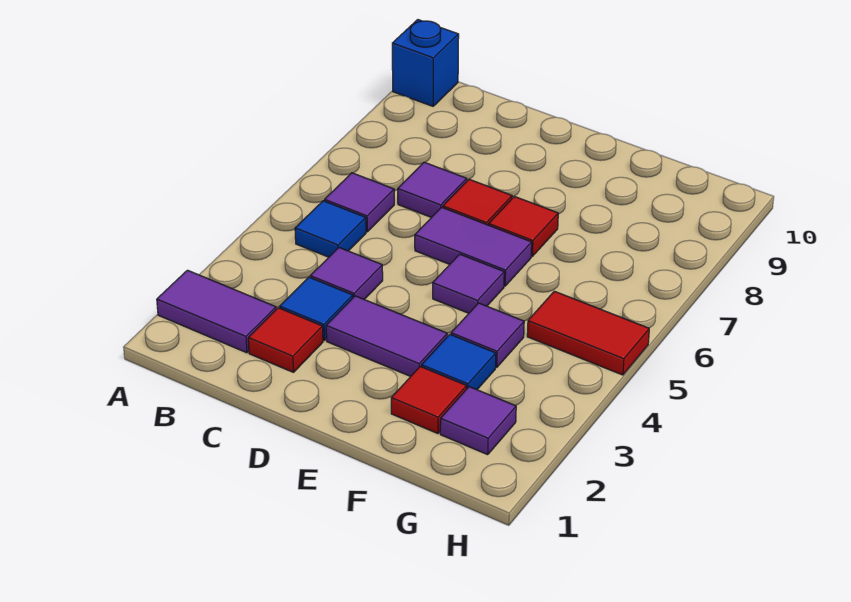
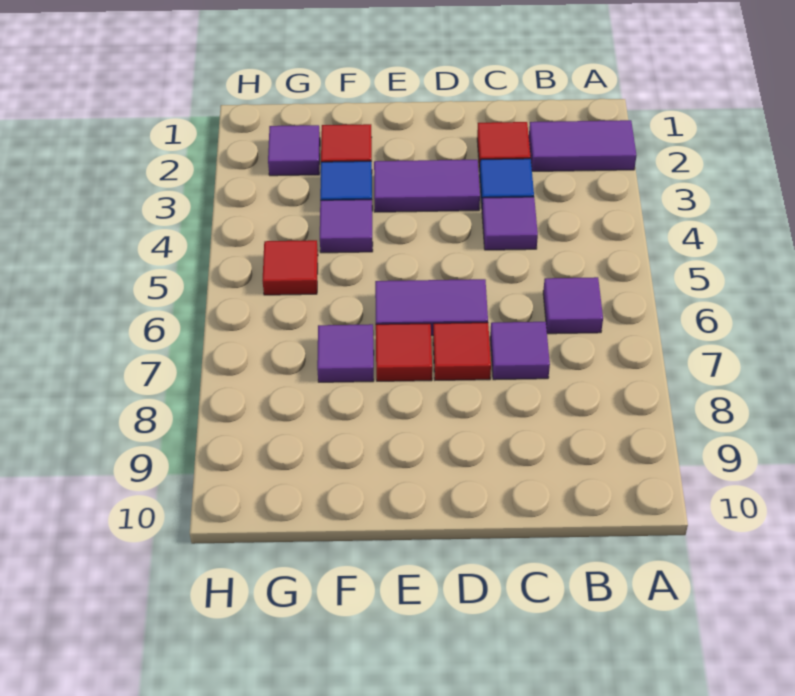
blue 1x1 brick [392,20,459,106] -> none
blue 1x1 tile [295,201,366,257] -> none
purple 1x1 tile [433,254,504,313] -> purple 1x1 tile moved to [317,324,374,382]
red 1x2 tile [527,291,649,375] -> red 1x1 tile [263,240,318,295]

